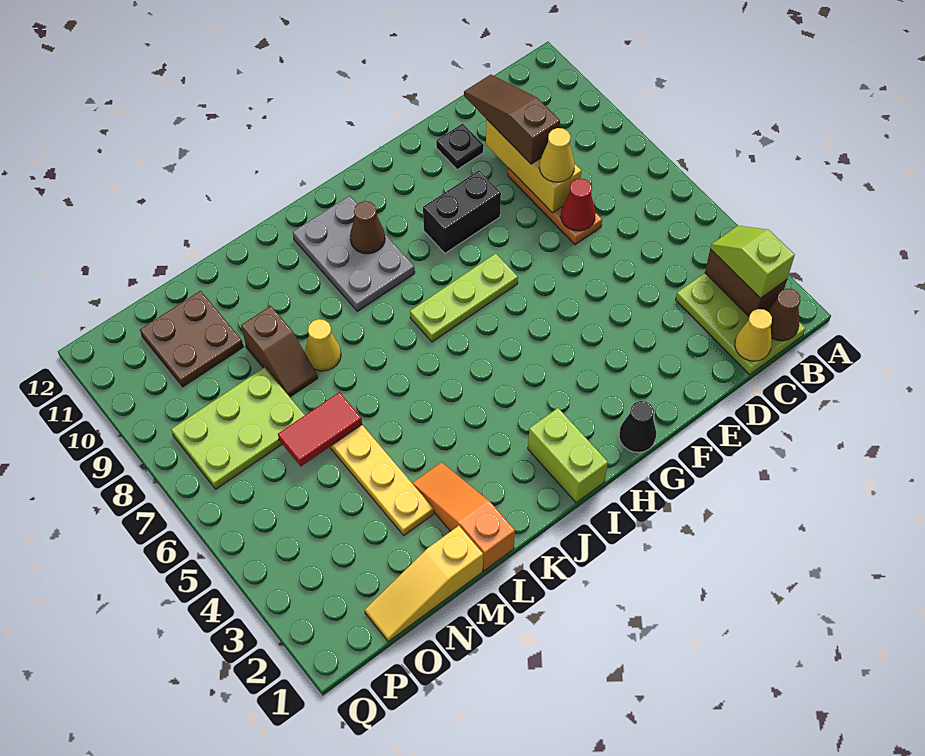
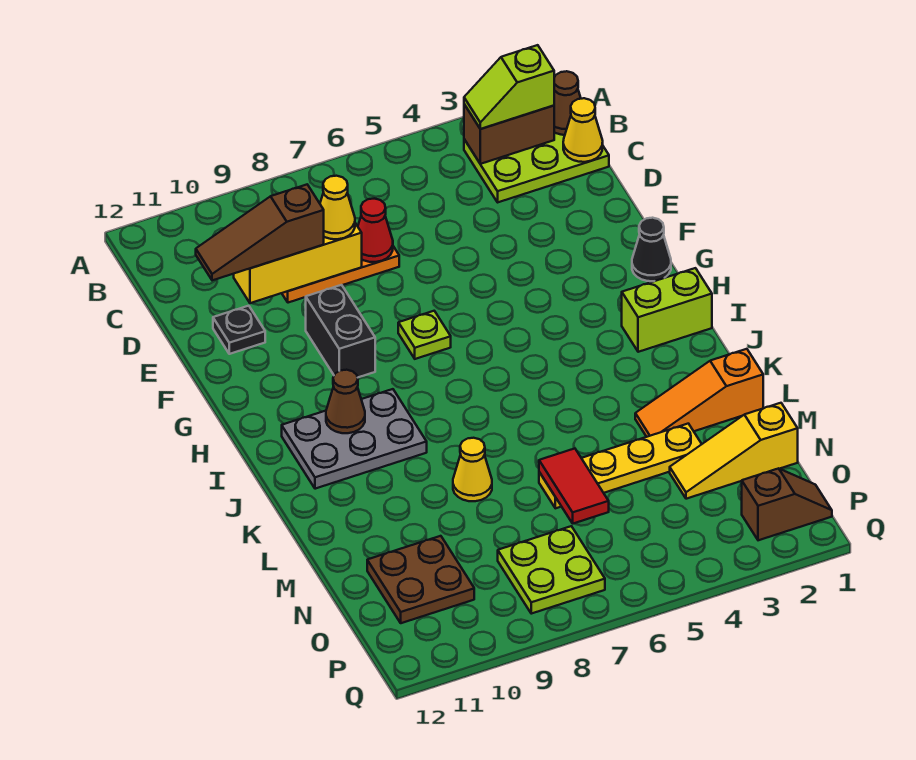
lime 1x3 plate [410,253,518,342] -> lime 1x1 plate [398,311,451,359]
yellow 1x3 slope [365,526,483,641] -> yellow 1x3 slope turned to [670,403,798,499]
brown 1x2 slope [241,306,318,397] -> brown 1x2 slope moved to [742,468,832,540]
lime 2x3 plate [171,367,305,489] -> lime 2x2 plate [498,526,605,614]

